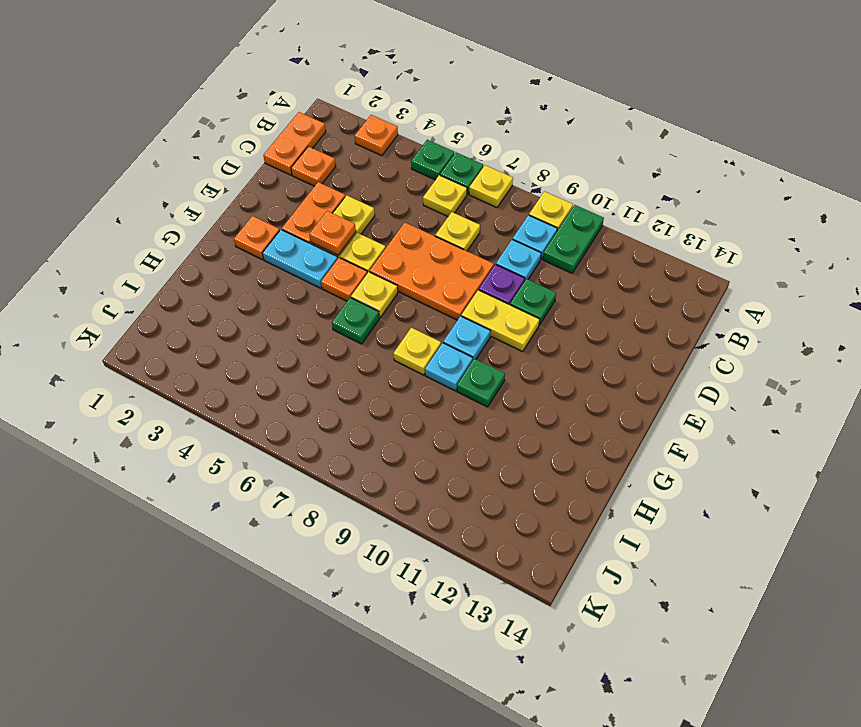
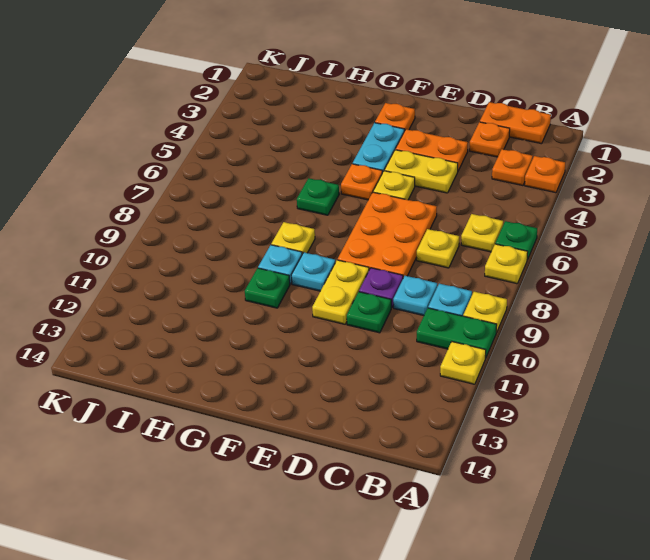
green 1x1 plate [411,140,454,180] -> none
orange 1x1 plate [309,211,356,255] -> orange 1x1 plate moved to [492,149,533,186]
yellow 1x1 plate [351,272,398,317] -> yellow 1x1 plate moved to [440,342,486,384]

